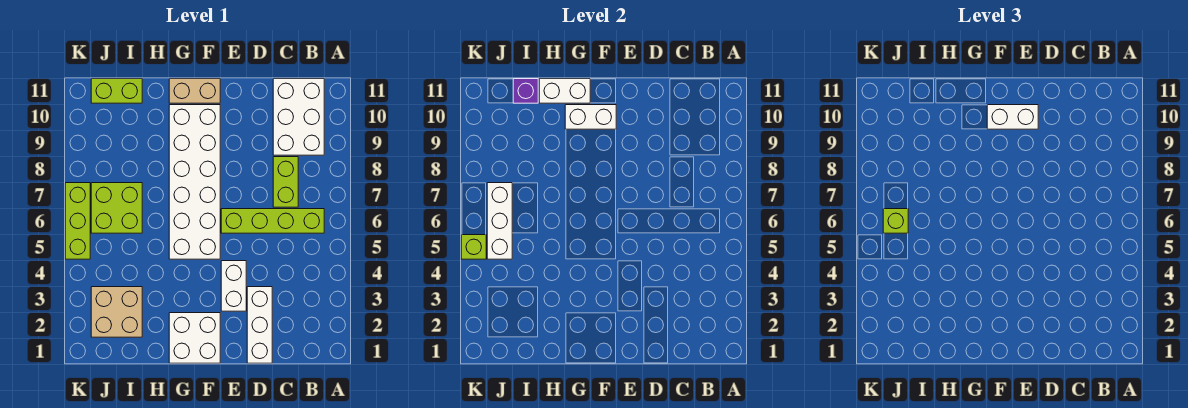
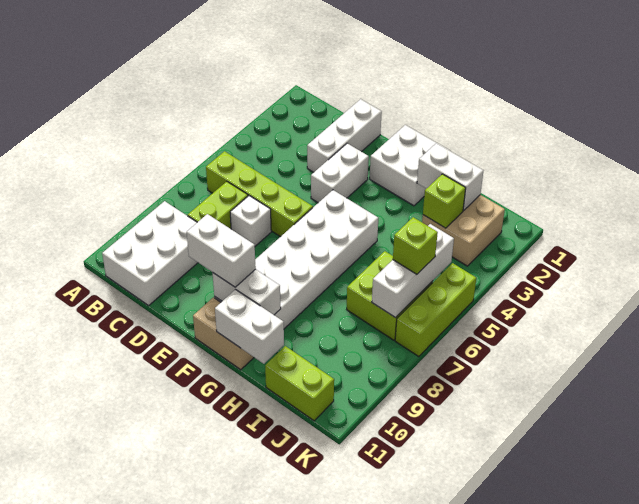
none -> white 1x1 brick [230,196,271,246]
none -> white 1x2 brick [417,143,483,211]
purple 1x1 brick [513,79,538,103] -> none
lime 1x1 brick [461,235,486,259] -> lime 1x1 brick moved to [423,174,466,228]

